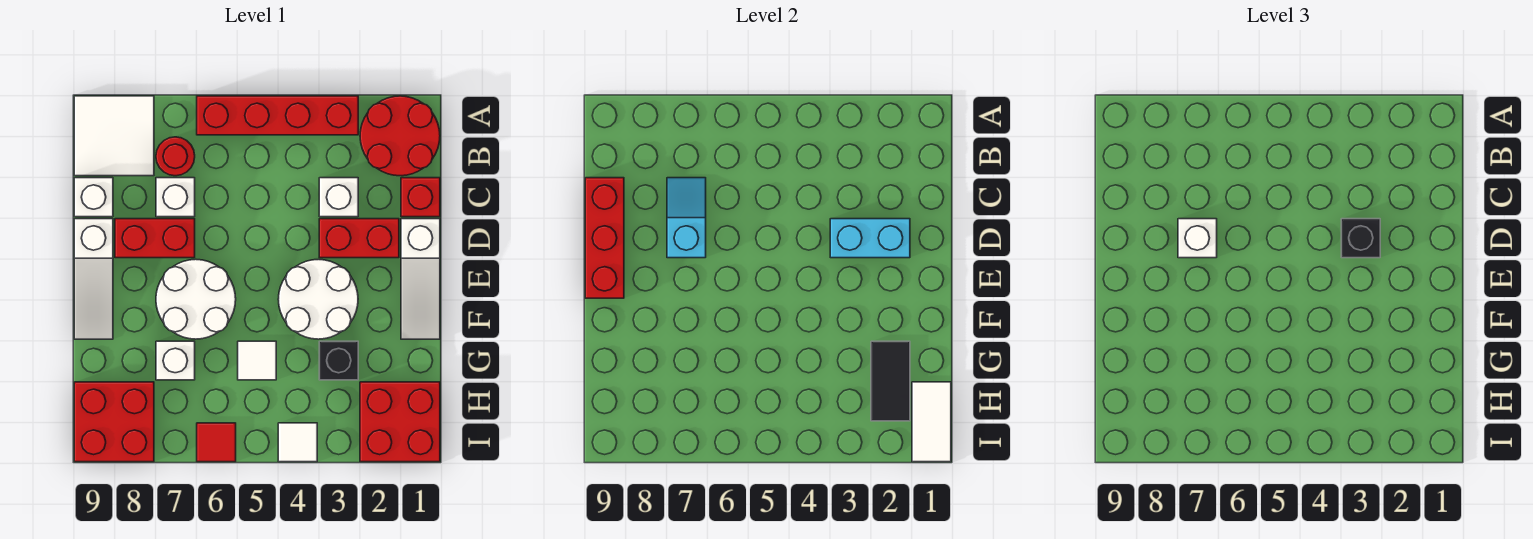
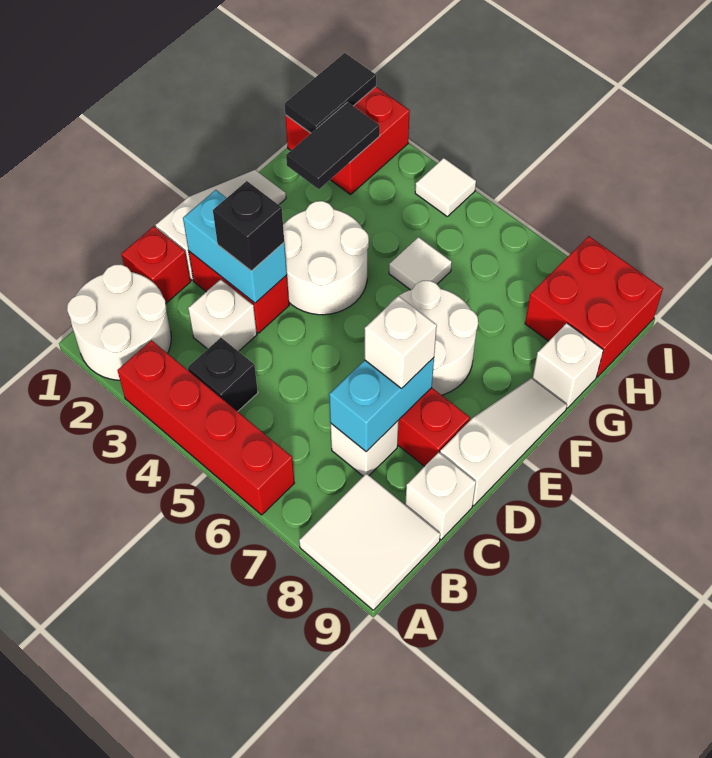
red 2x2 round brick [360,96,440,176] -> white 2x2 round brick [67,264,171,380]
red 1x1 round brick [156,137,195,176] -> none
cyan 1x2 slope [667,178,706,258] -> cyan 1x2 brick [329,358,434,452]
red 1x3 brick [585,178,624,298] -> none
black 1x1 brick [319,341,358,380] -> black 1x1 brick moved to [188,338,258,411]
white 1x1 brick [156,341,195,380] -> white 1x1 brick moved to [532,323,603,408]
white 1x2 tile [912,382,951,462] -> black 1x2 tile [285,53,376,133]
red 1x1 tile [197,423,236,462] -> none

